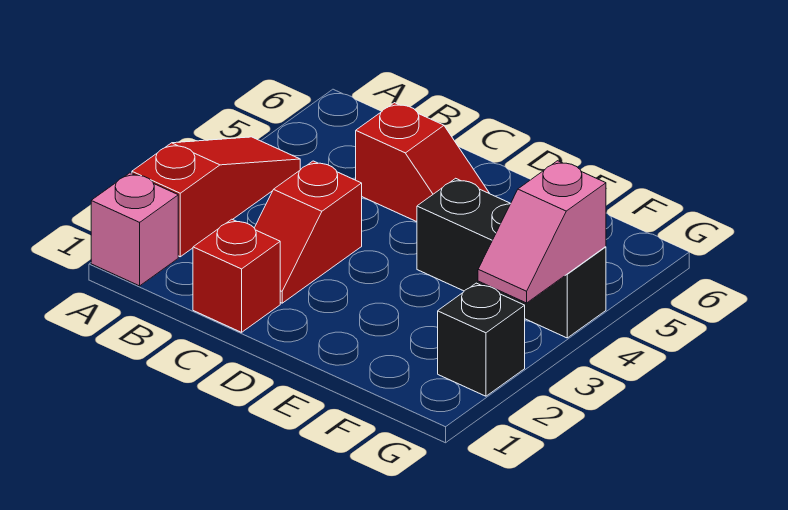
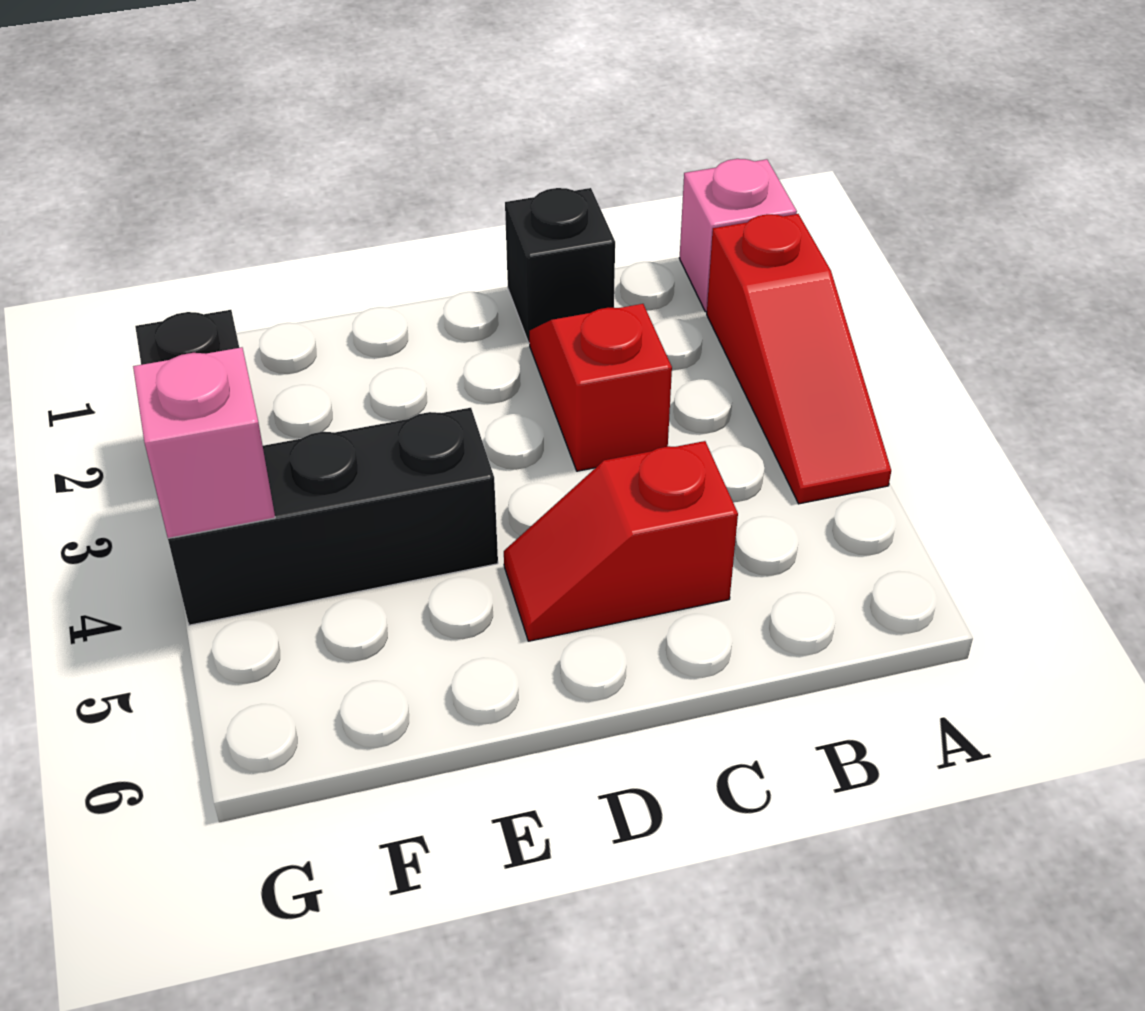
red 1x1 brick [193,219,280,332] -> black 1x1 brick [505,188,615,343]

